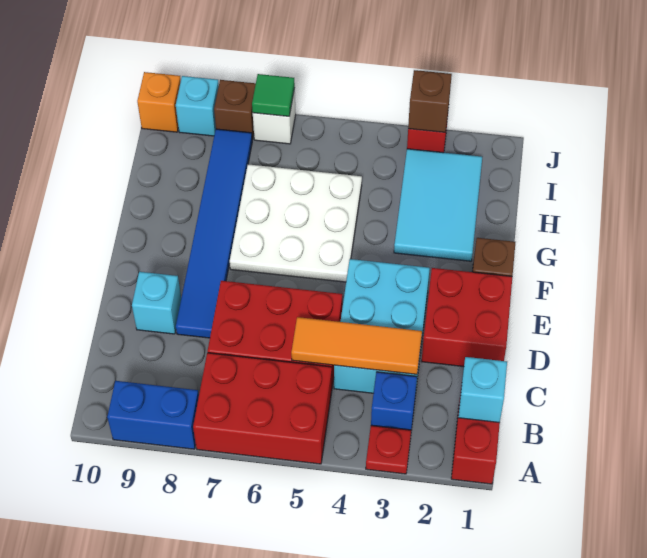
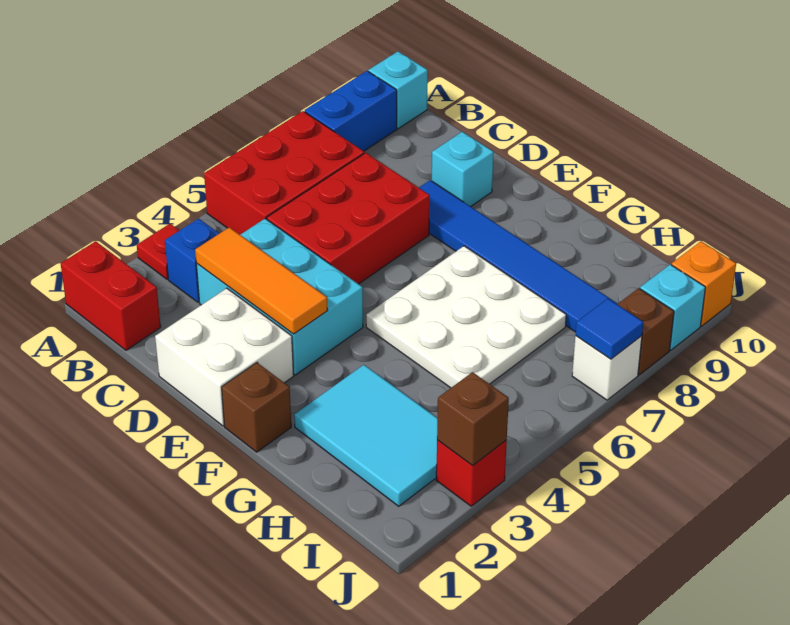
cyan 1x1 brick [458,357,507,423] -> cyan 1x1 brick moved to [368,52,428,129]
orange 1x3 tile [291,317,422,374] -> orange 1x3 tile turned to [195,227,328,334]
red 2x2 brick [422,268,512,367] -> white 2x2 brick [155,288,294,426]
green 1x1 tile [252,74,295,116] -> blue 1x1 tile [575,299,643,359]

